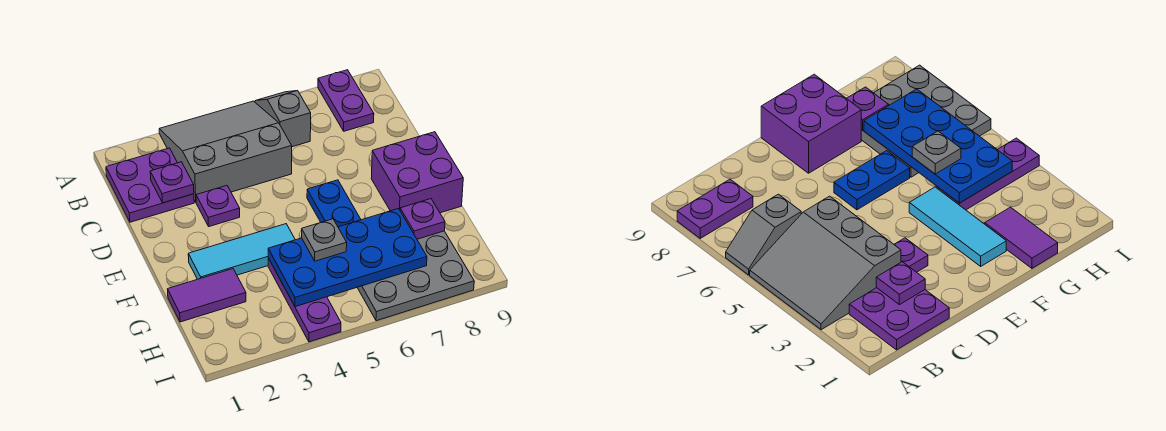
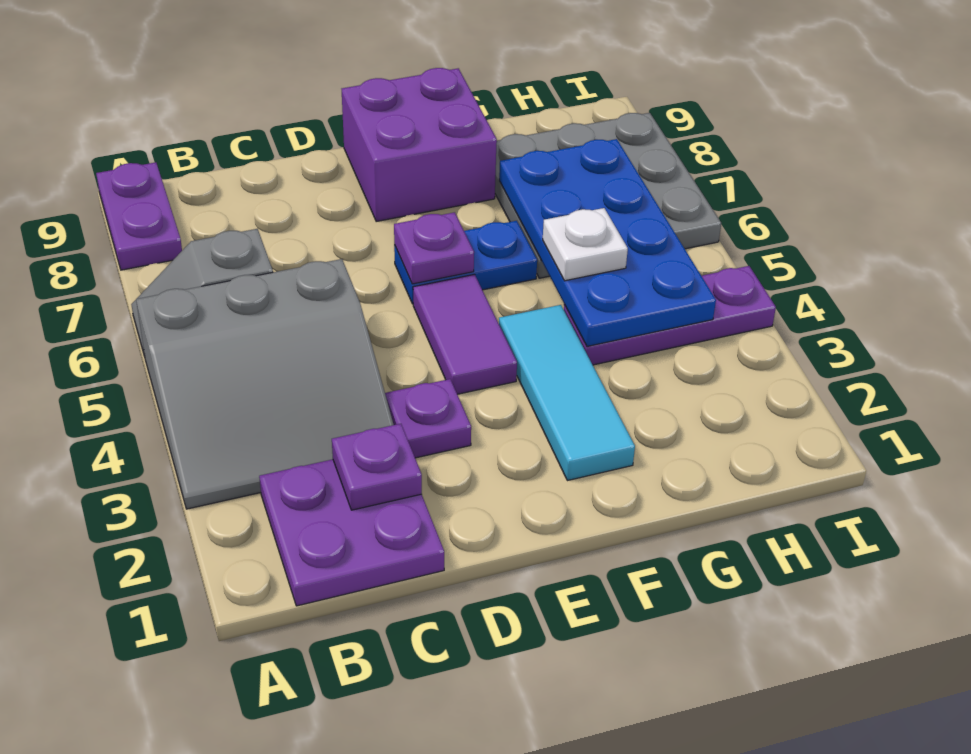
grey 3x3 slope [159,101,292,202] -> grey 3x3 slope turned to [136,259,394,509]
purple 1x2 plate [318,70,374,131] -> purple 1x2 plate turned to [96,162,182,270]
purple 1x2 tile [168,269,246,322] -> purple 1x2 tile moved to [413,274,517,394]
grey 1x1 plate [302,219,347,261] -> white 1x1 plate [543,208,628,281]
purple 1x1 plate [400,199,445,239] -> purple 1x1 plate moved to [394,212,474,284]

